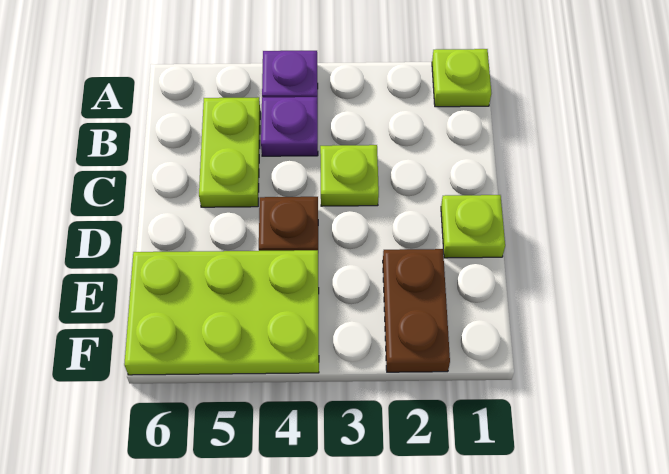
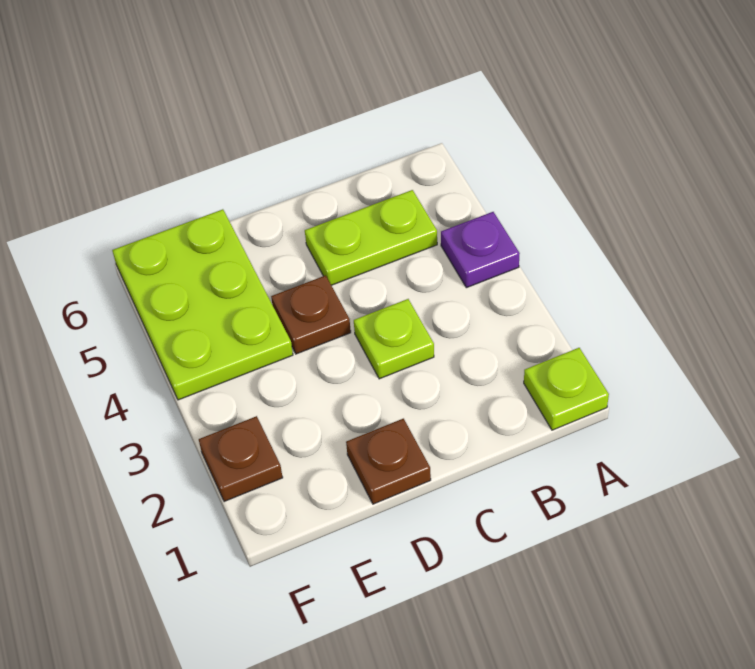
purple 1x1 plate [261,97,318,156] -> none
lime 1x1 plate [441,195,505,258] -> brown 1x1 plate [346,419,431,504]
brown 1x2 plate [383,249,450,372] -> brown 1x1 plate [199,416,283,502]

